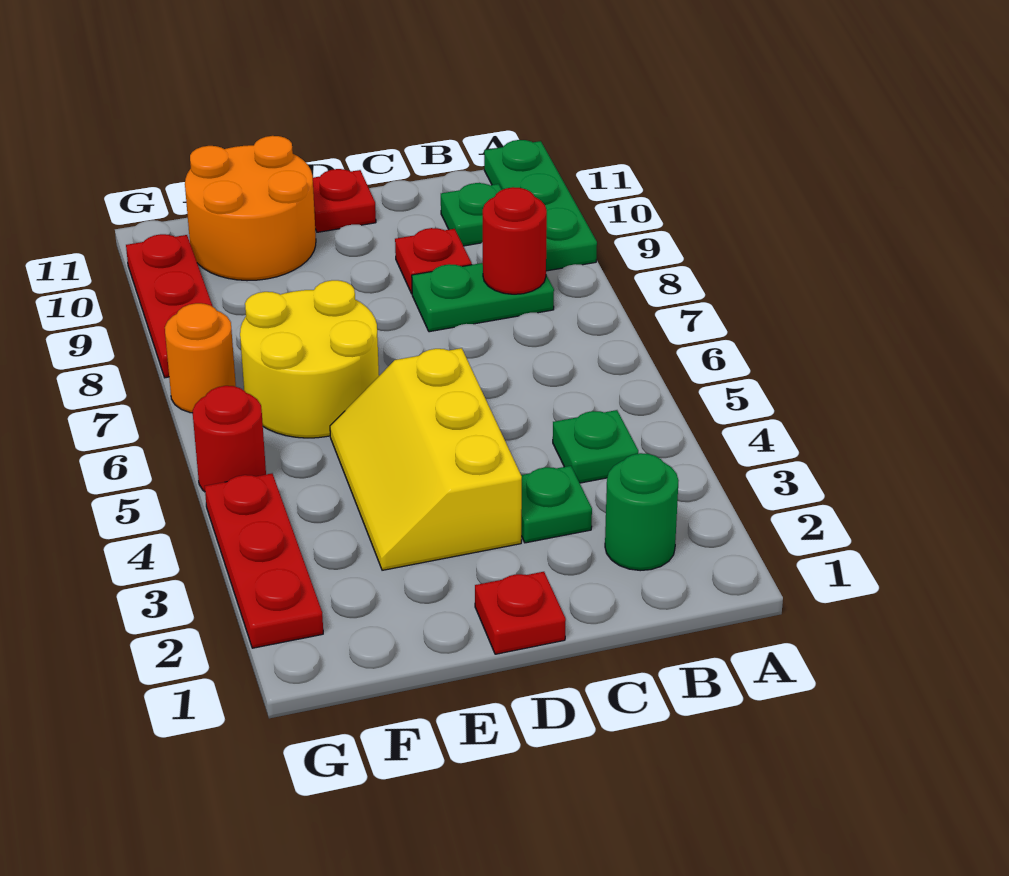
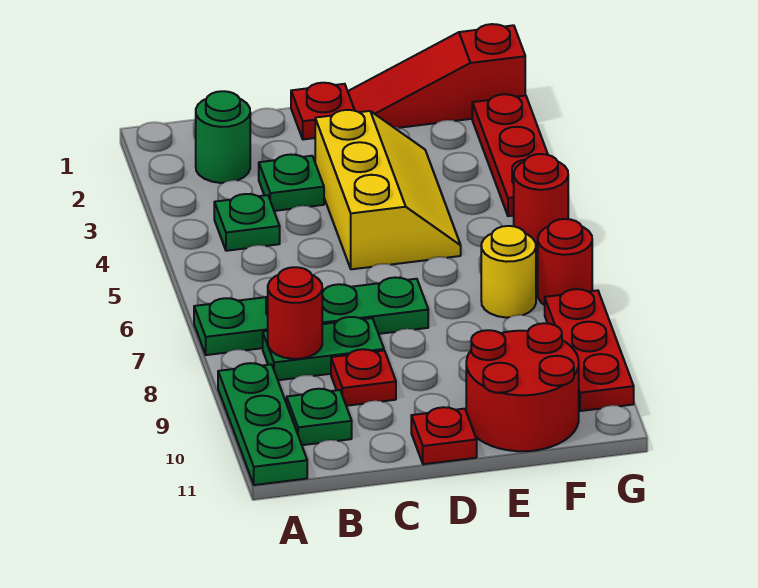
none -> green 1x4 plate [194,277,428,355]
none -> red 1x3 slope [348,24,525,128]
yellow 2x2 round brick [240,280,379,438] -> yellow 1x1 round brick [481,226,536,318]
orange 2x2 round brick [185,136,316,281] -> red 2x2 round brick [466,323,579,451]
orange 1x1 round brick [165,303,236,413] -> red 1x1 round brick [538,219,592,305]

